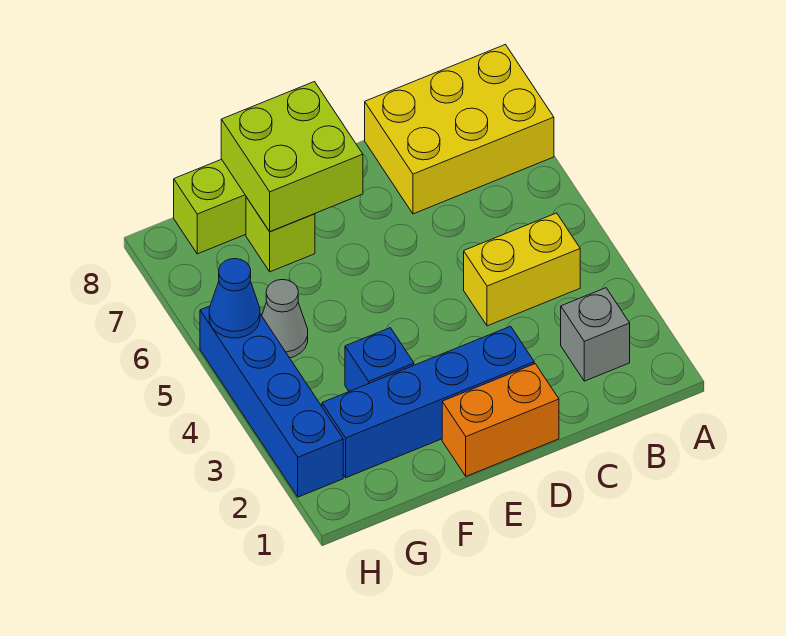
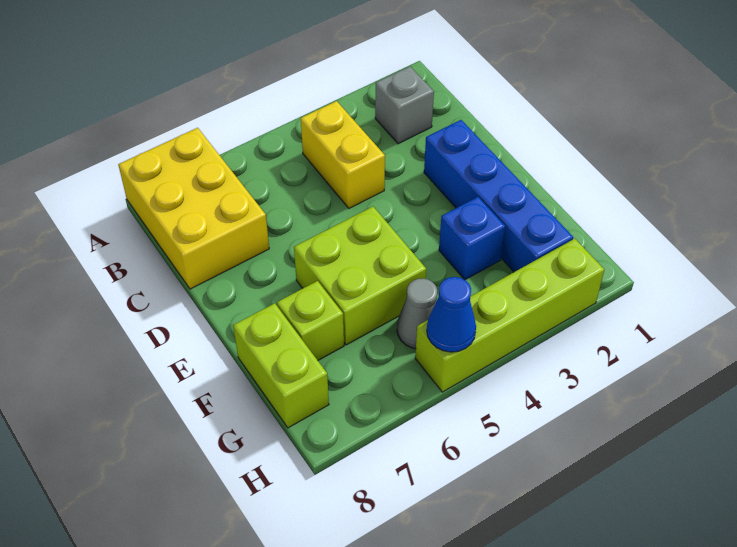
orange 1x2 brick [442,364,559,476] -> none
lime 2x2 brick [221,82,363,231] -> lime 2x2 brick moved to [294,207,426,345]
blue 1x4 brick [200,306,343,497] -> lime 1x4 brick [415,239,604,392]

